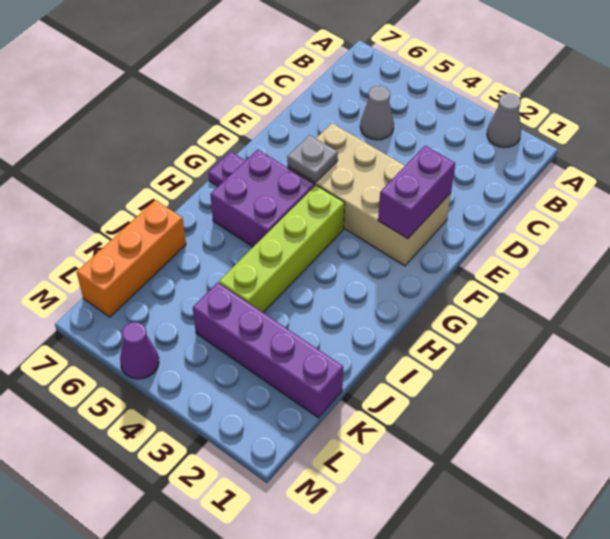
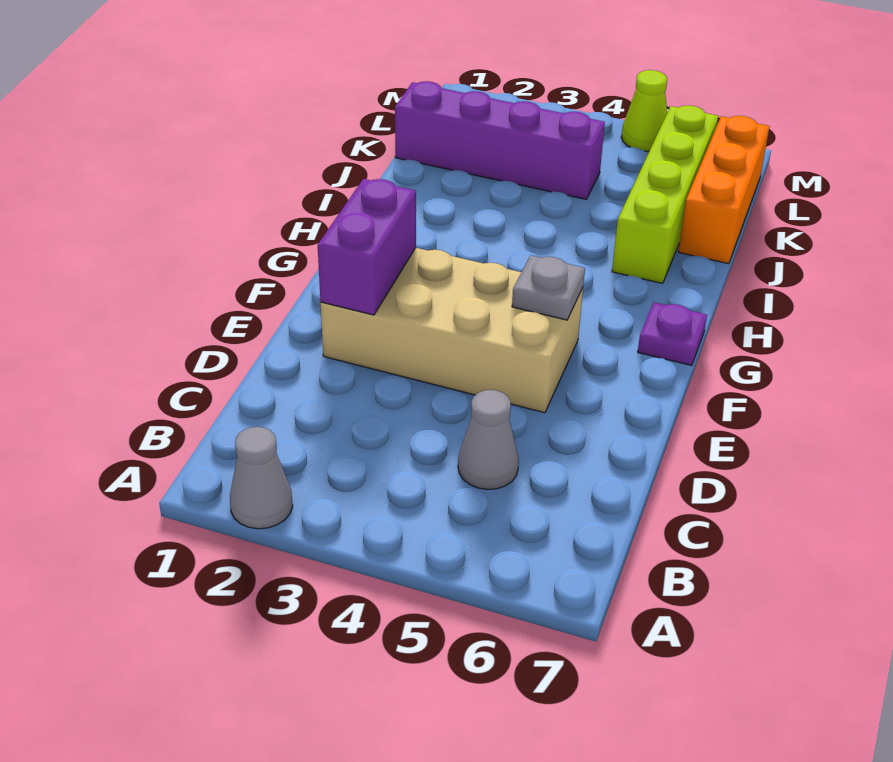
lime 1x4 brick [219,185,345,313] -> lime 1x4 brick moved to [612,106,718,283]
purple 2x2 brick [210,150,315,247] -> none
purple 1x1 cone [120,322,159,379] -> lime 1x1 cone [621,70,667,151]

